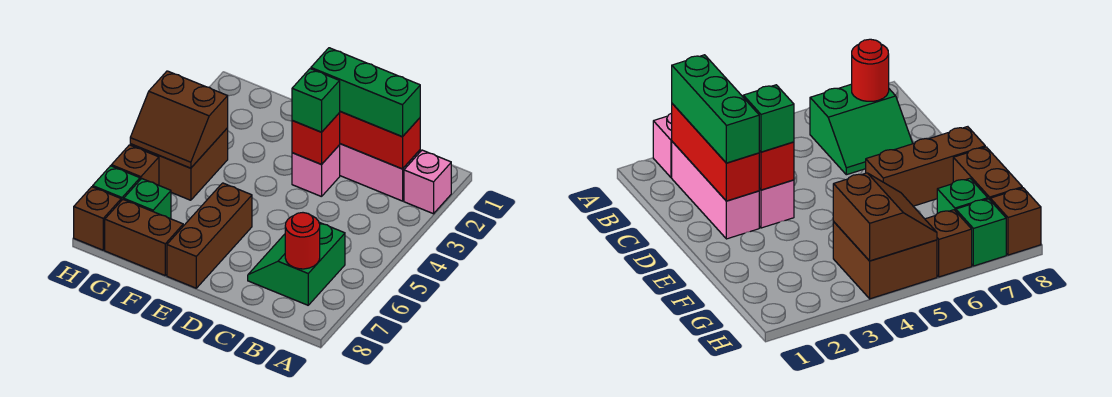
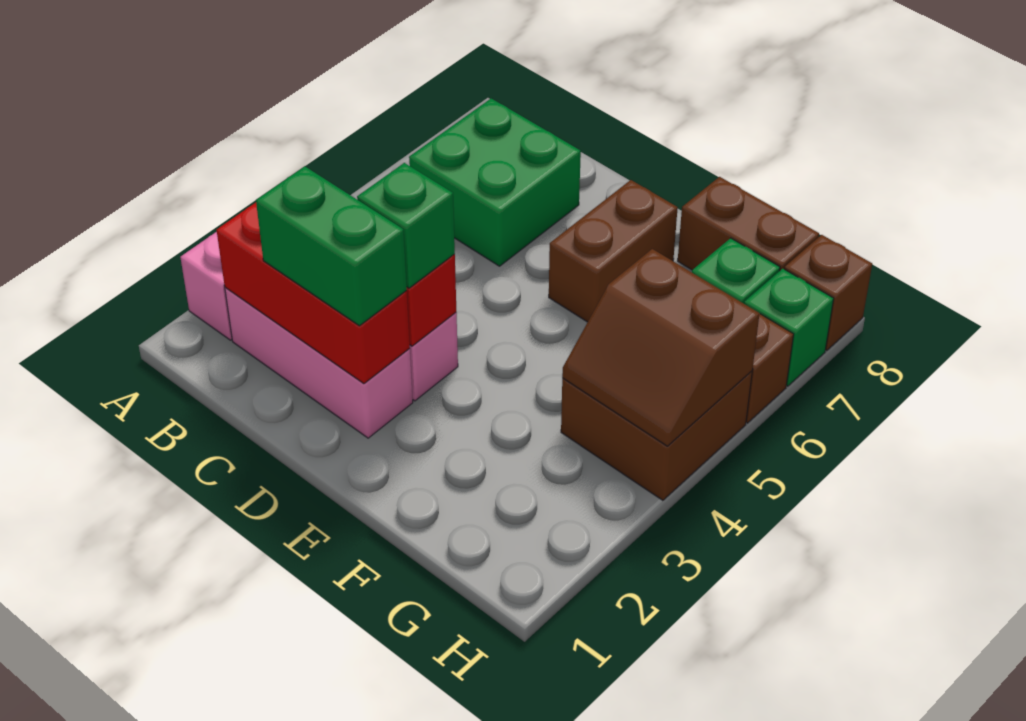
green 1x3 brick [311,48,420,137] -> green 1x2 brick [256,166,407,326]
green 2x2 slope [248,222,345,305] -> green 2x2 brick [409,98,581,266]
red 1x1 round brick [285,213,320,269] -> none
brown 1x3 brick [167,183,252,288] -> brown 1x2 brick [549,180,678,322]
brown 2x2 slope [130,71,228,168] -> brown 2x2 slope turned to [562,249,760,446]

